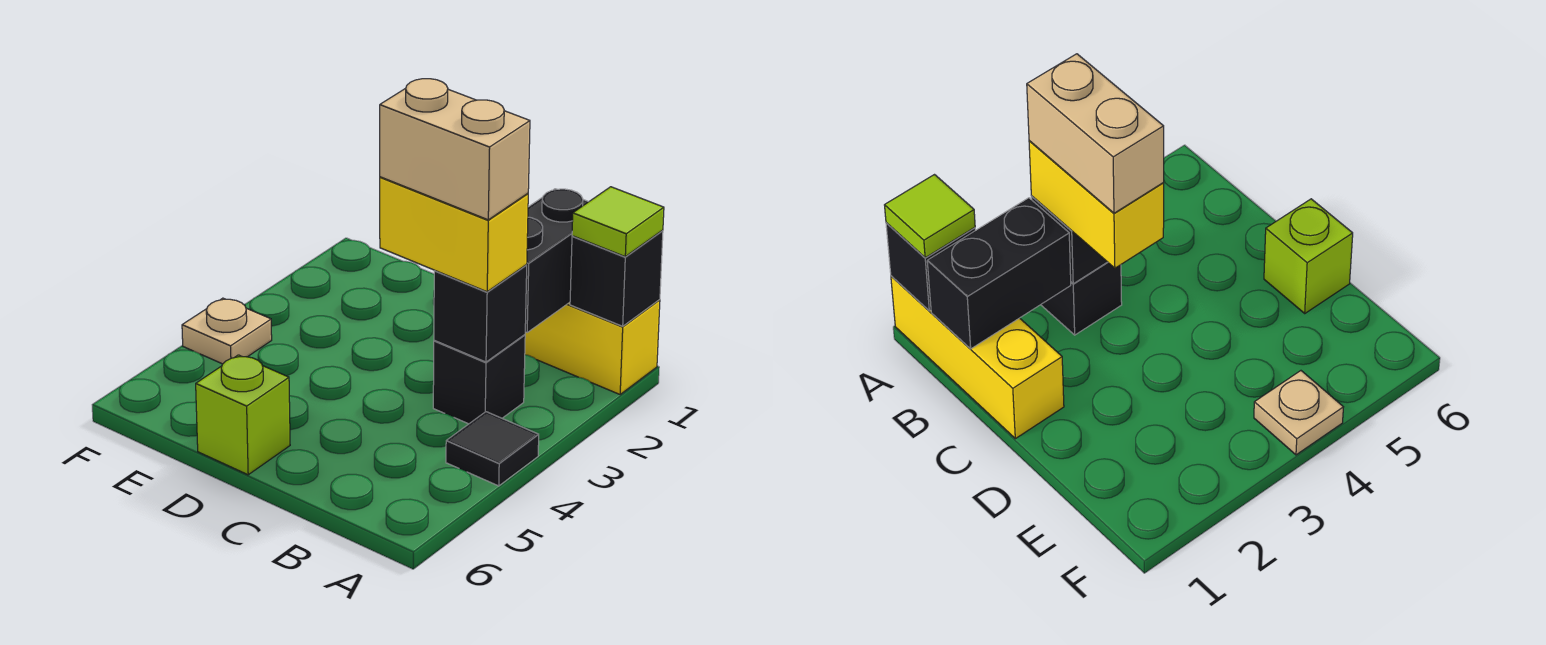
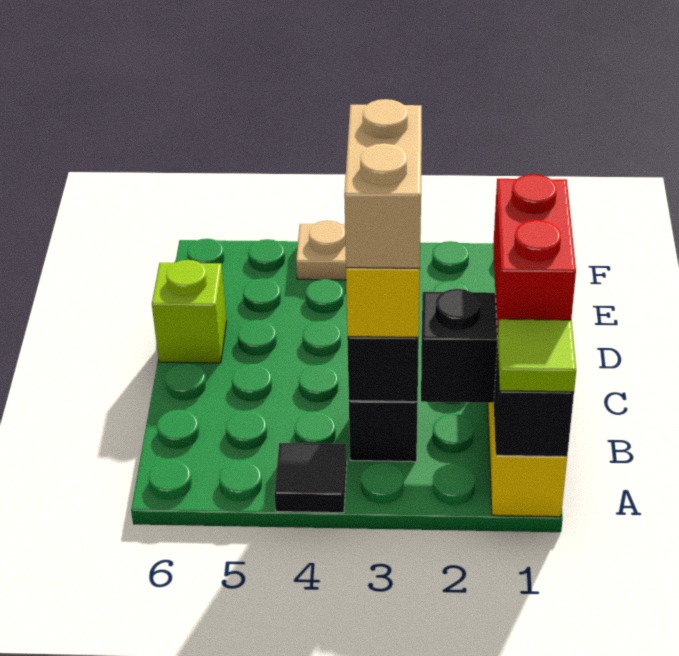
none -> red 1x2 brick [493,174,576,337]

